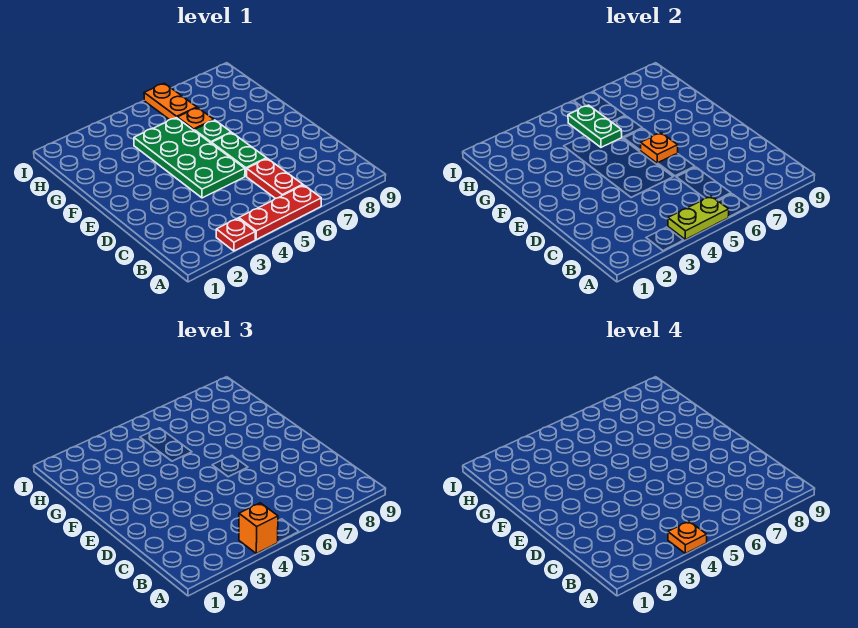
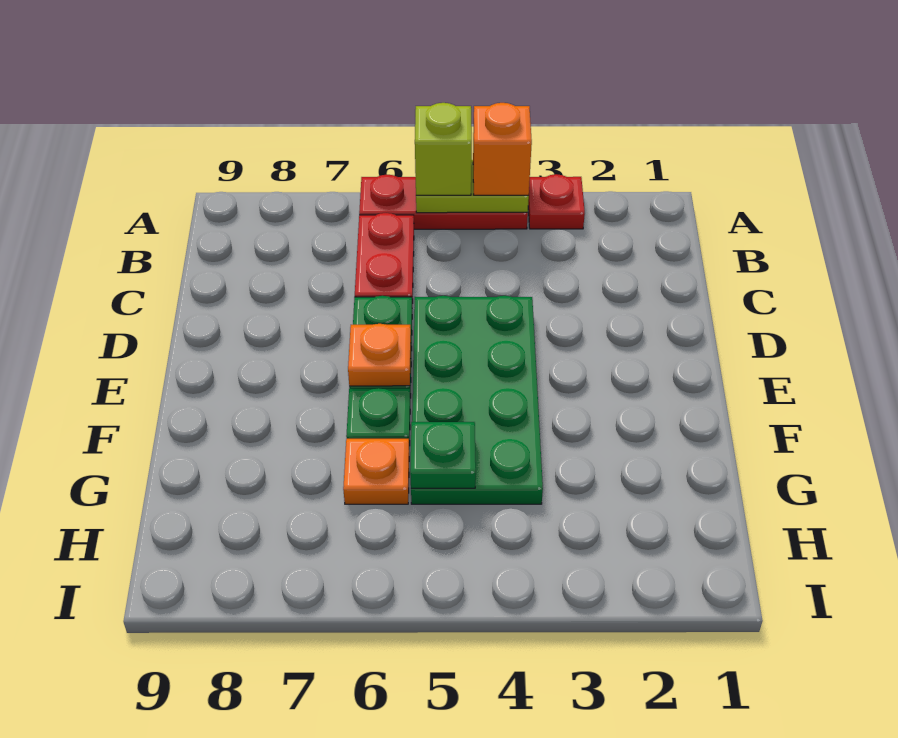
orange 1x1 plate [668,521,707,554] -> none
none -> lime 1x1 brick [415,103,472,195]
green 1x2 plate [568,105,622,147] -> green 1x1 plate [410,422,476,488]
orange 1x2 plate [144,83,197,120] -> none

